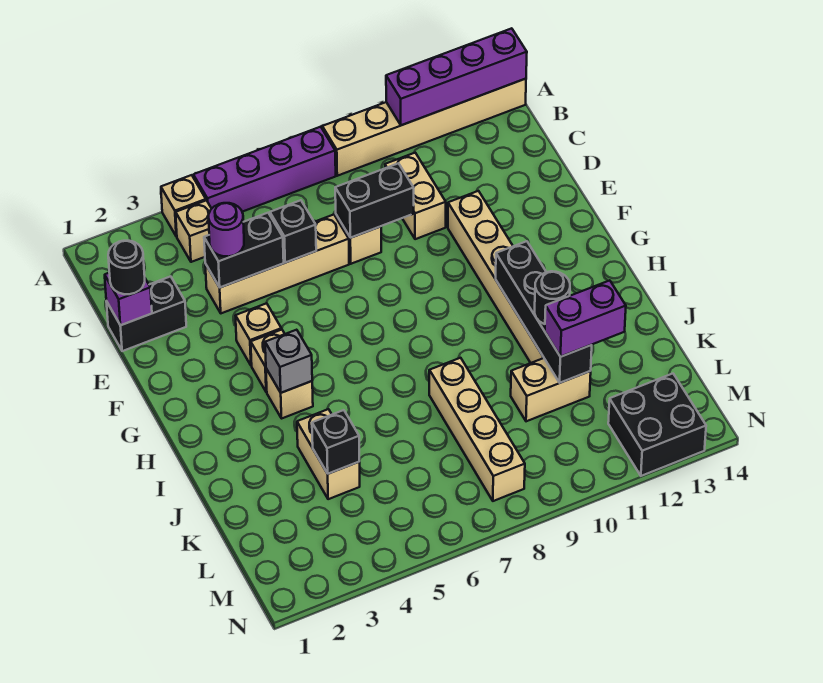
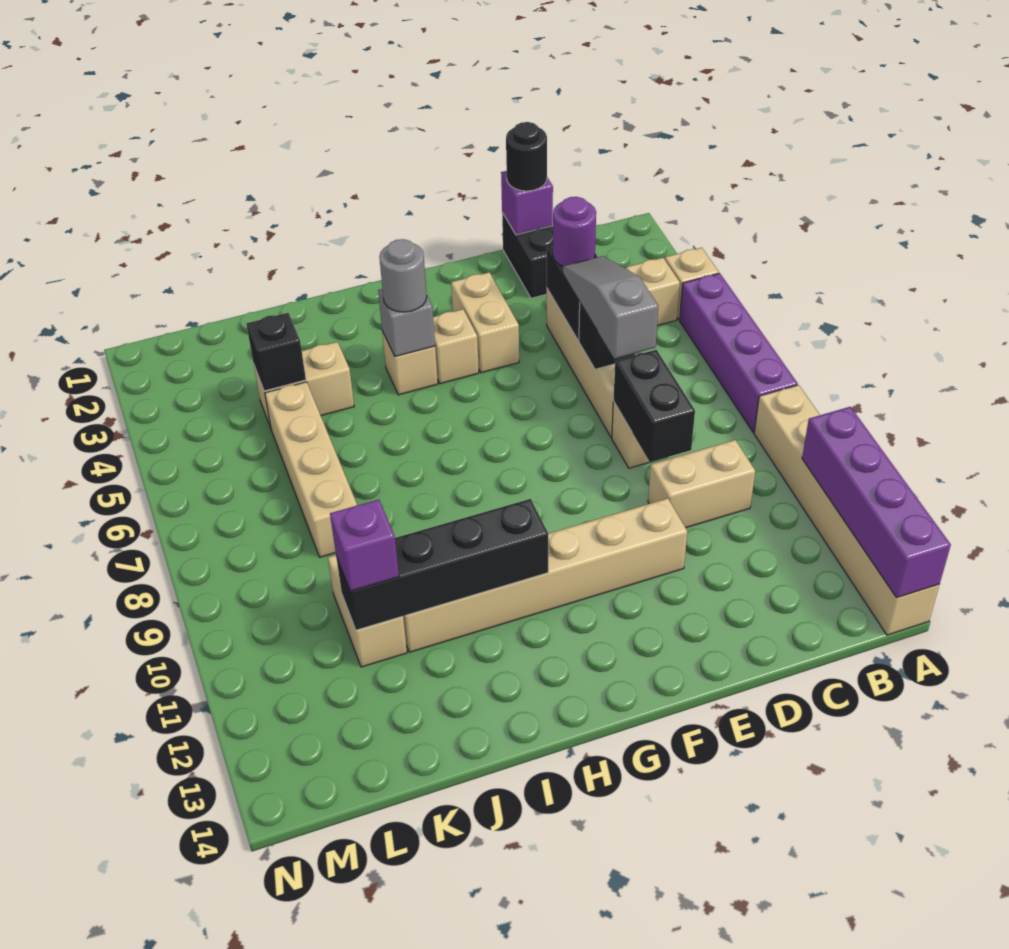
none -> grey 1x3 slope [563,256,658,359]
tan 1x1 brick [236,303,281,366] -> tan 1x2 brick [451,272,519,373]
none -> grey 1x1 round brick [379,239,427,312]
tan 1x4 brick [429,358,525,501] -> tan 1x4 brick turned to [265,382,357,557]
black 1x1 round brick [535,271,570,324] -> none
purple 1x2 brick [545,280,626,357] -> purple 1x1 brick [330,500,399,591]
black 2x2 brick [608,374,706,476] -> none

